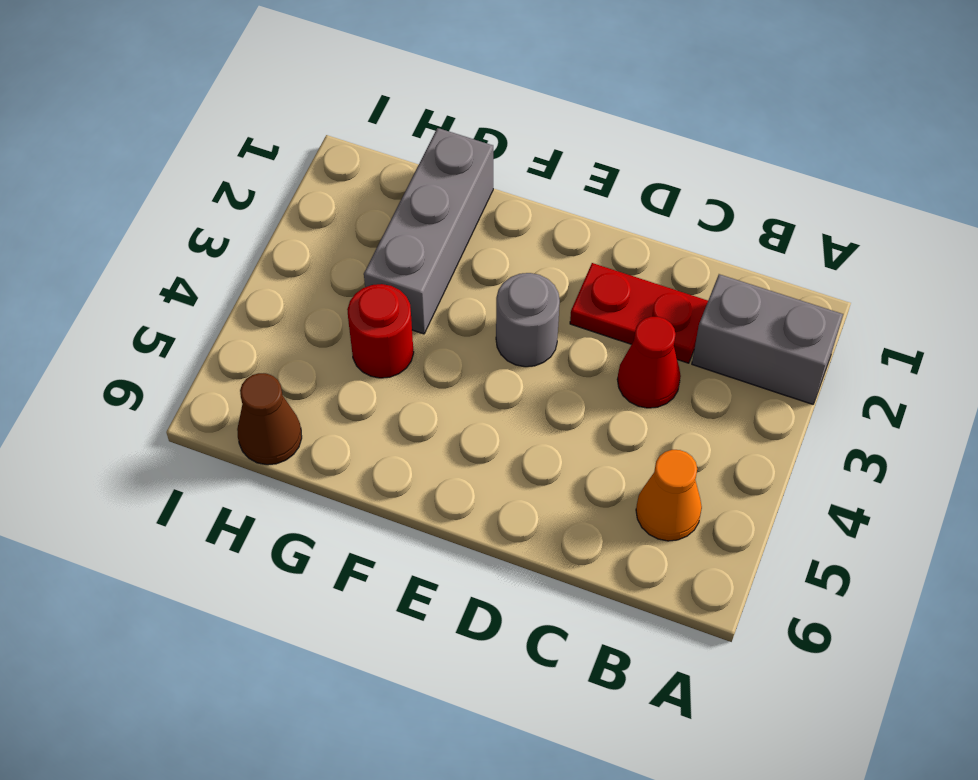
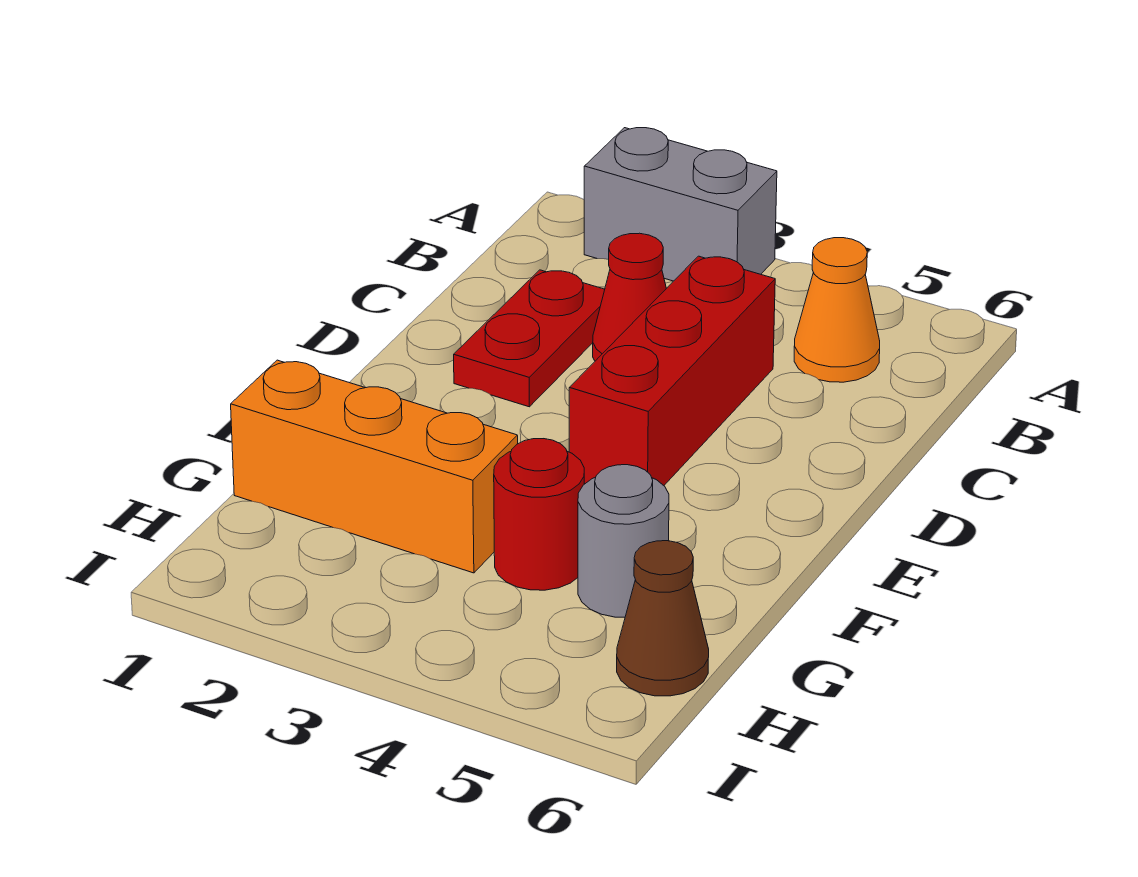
grey 1x2 brick [692,274,843,404] -> grey 1x2 brick turned to [584,128,777,281]
none -> red 1x3 brick [569,256,775,485]
grey 1x1 round brick [496,273,560,367] -> grey 1x1 round brick moved to [578,465,669,617]
grey 1x3 brick [364,128,493,334] -> orange 1x3 brick [231,360,518,573]

